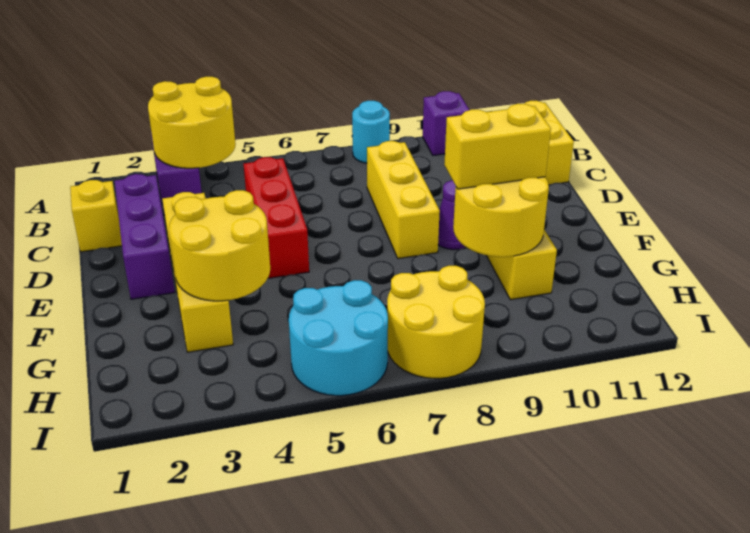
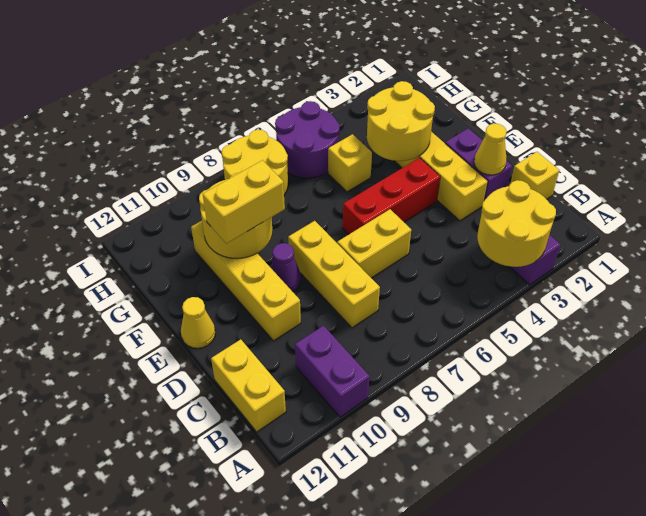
cyan 1x1 round brick [352,101,390,163] -> none
purple 1x1 brick [423,91,469,155] -> purple 1x2 brick [295,326,370,417]
purple 1x3 brick [115,174,175,299] -> purple 1x2 brick [445,128,512,201]
red 1x3 brick [244,157,309,278] -> red 1x3 brick turned to [343,158,440,234]
none -> yellow 1x1 cone [474,124,507,175]
none -> yellow 1x2 brick [337,209,411,278]
none -> yellow 1x1 cone [181,297,216,348]
none -> yellow 1x1 brick [328,134,372,192]
cyan 2x2 round brick [289,280,388,396] -> purple 2x2 round brick [275,101,340,178]

